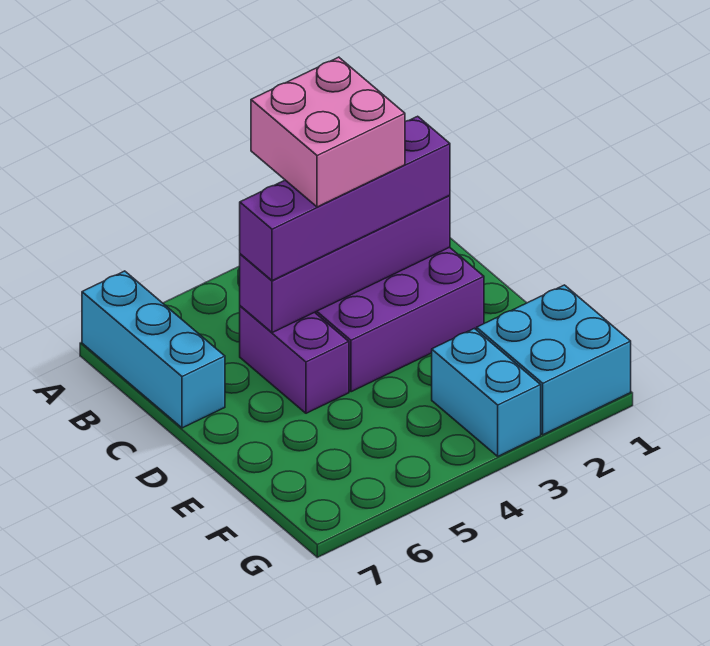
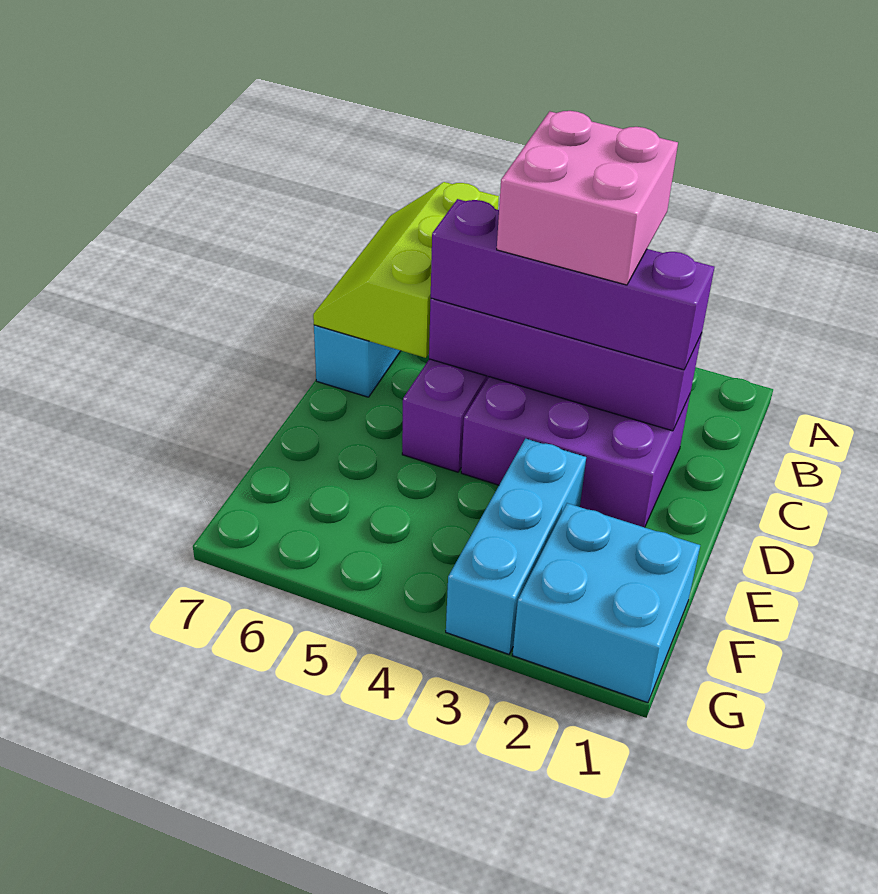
none -> lime 2x3 slope [313,182,499,358]
cyan 1x2 brick [432,328,541,456] -> cyan 1x3 brick [446,438,586,654]

